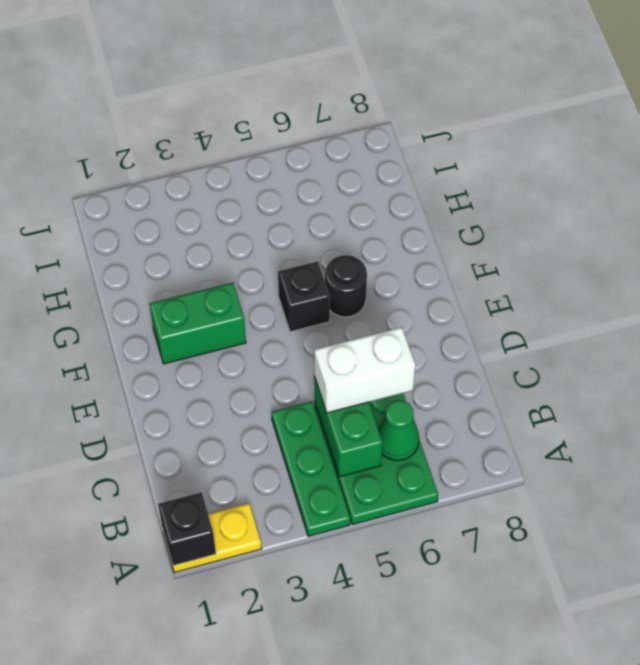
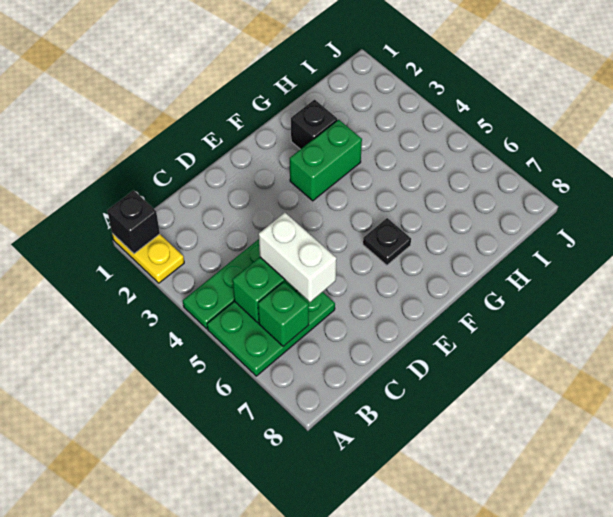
green 1x1 cone [378,401,419,461] -> green 1x1 brick [258,282,309,346]
green 1x2 brick [150,283,246,364] -> green 1x2 brick turned to [290,120,362,201]
black 1x1 brick [278,262,330,332] -> black 1x1 brick moved to [291,100,337,149]
black 1x1 round brick [325,255,367,317] -> black 1x1 plate [363,218,411,265]

